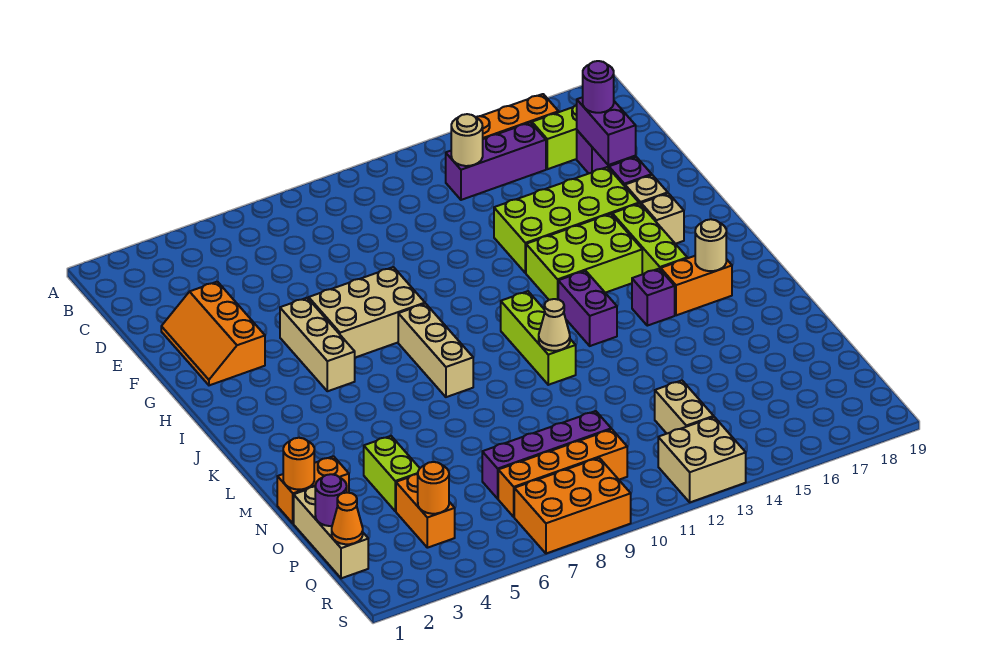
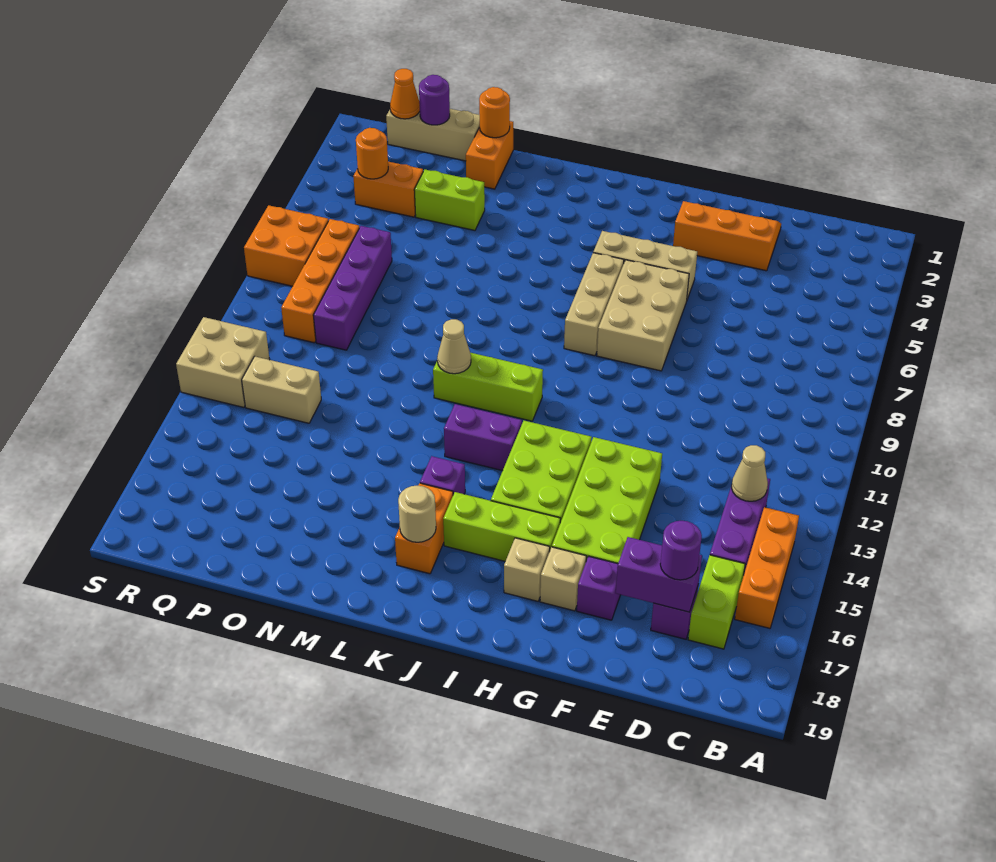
tan 1x1 round brick [451,114,483,166] -> tan 1x1 cone [732,445,768,501]
tan 1x3 brick [398,304,473,397] -> tan 1x3 brick turned to [564,253,624,356]
orange 2x3 brick [514,458,631,554] -> orange 2x2 brick [244,205,328,286]

